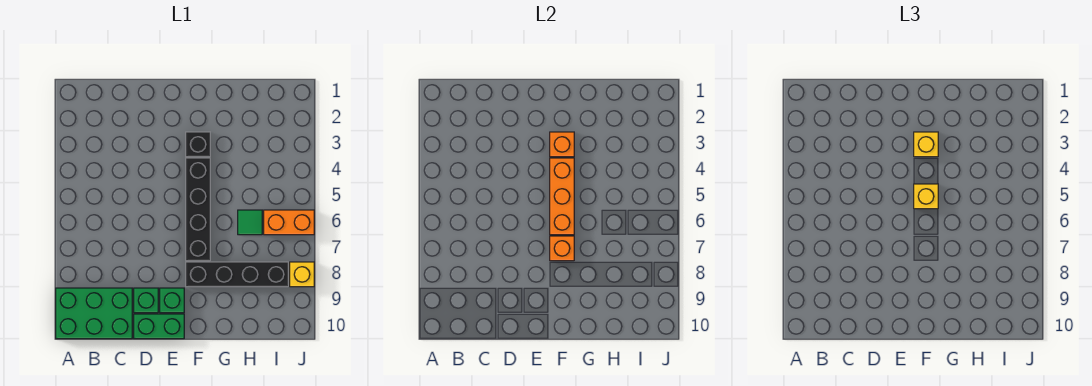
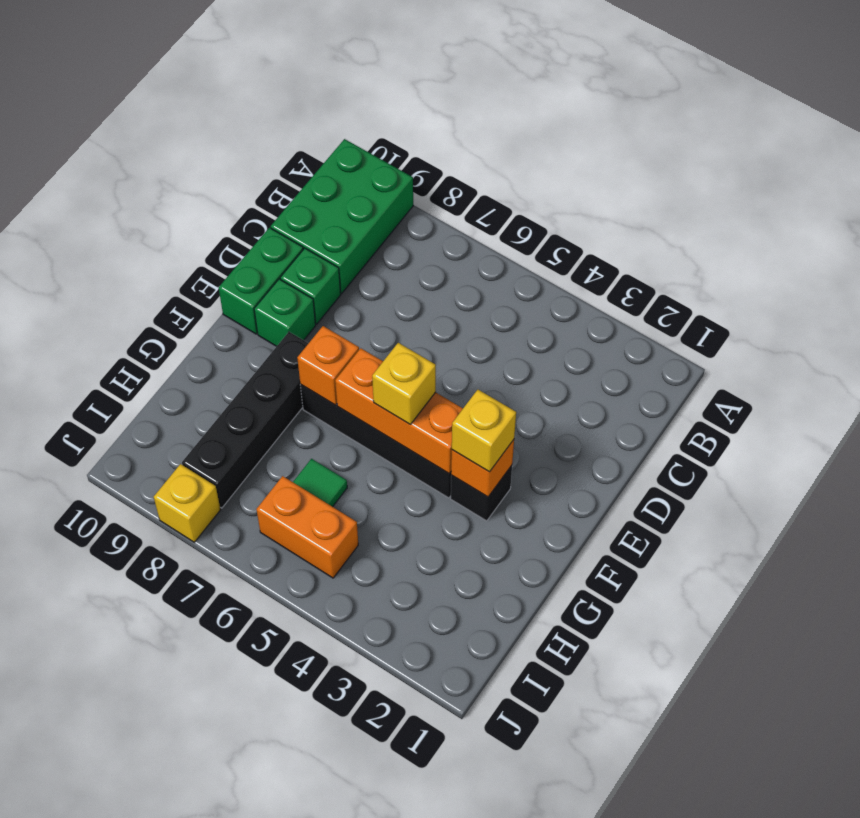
orange 1x2 brick [264,210,314,235] -> orange 1x2 brick turned to [256,476,358,578]

